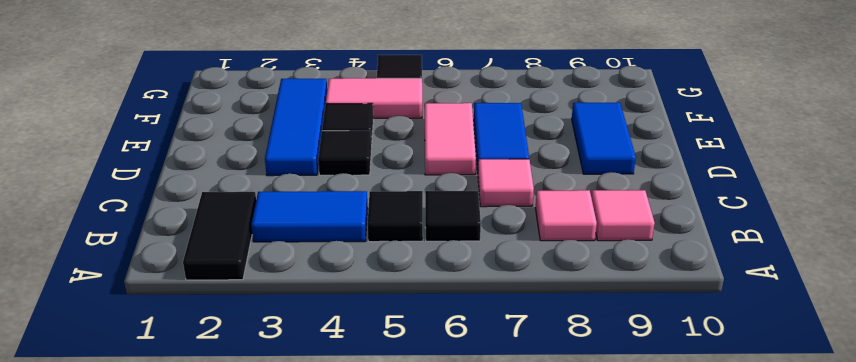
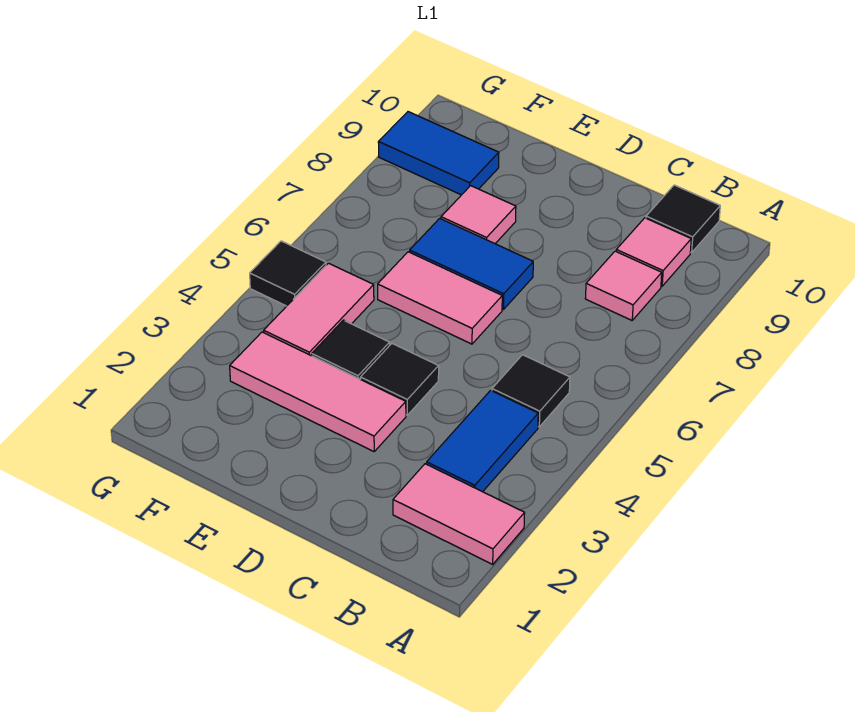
black 1x2 tile [183,192,256,280] -> pink 1x2 tile [393,464,525,564]
black 1x1 tile [425,191,481,241] -> black 1x1 tile moved to [646,185,720,253]
pink 1x1 tile [478,159,534,207] -> pink 1x1 tile moved to [441,186,516,244]
blue 1x3 tile [265,79,327,176] -> pink 1x3 tile [230,332,406,451]
blue 1x2 tile [572,103,636,174] -> blue 1x2 tile moved to [378,112,499,195]

